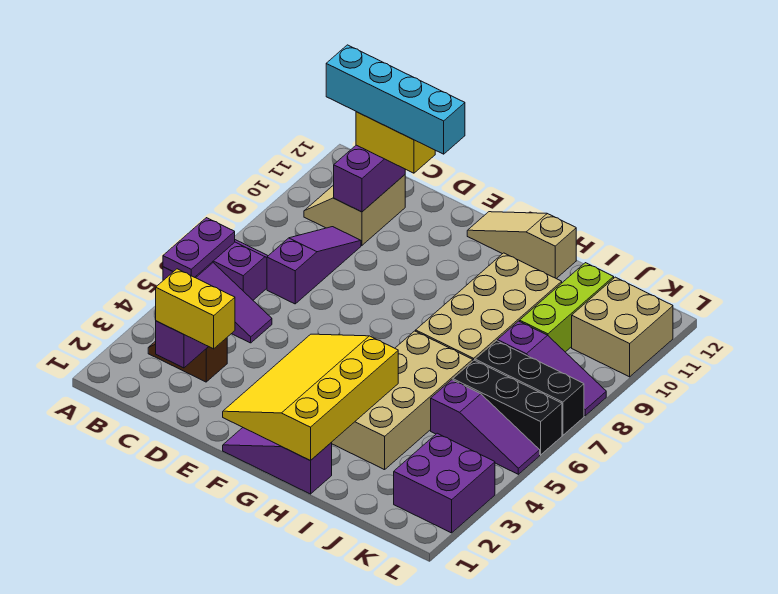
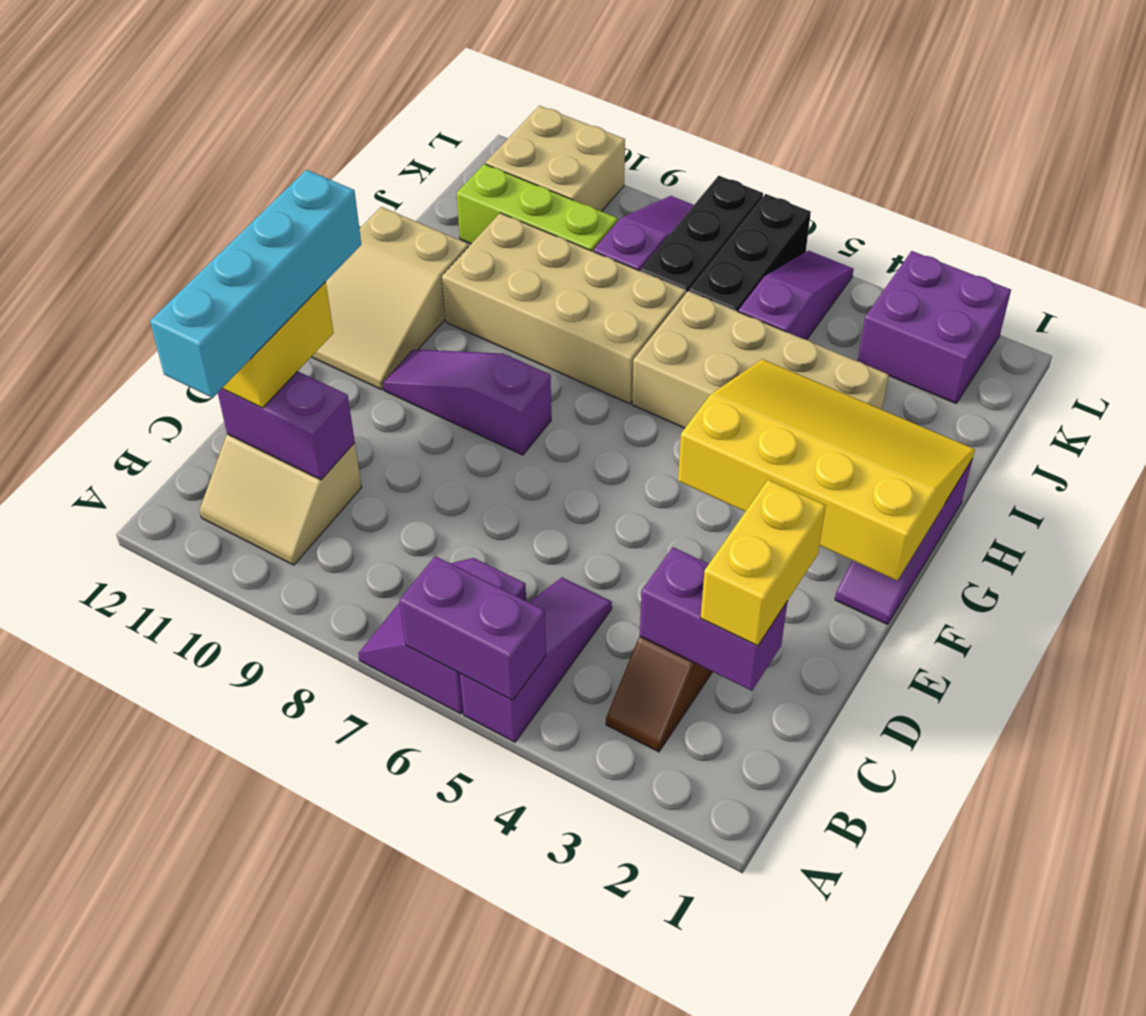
purple 1x2 plate [163,218,235,277] -> purple 1x2 brick [399,556,546,700]
purple 1x3 slope [267,227,361,304] -> purple 1x3 slope moved to [383,349,551,455]
yellow 3x4 slope [223,334,398,461] -> yellow 3x4 slope turned to [678,359,975,580]
tan 1x3 slope [467,212,576,279] -> tan 2x3 slope [312,207,469,390]

